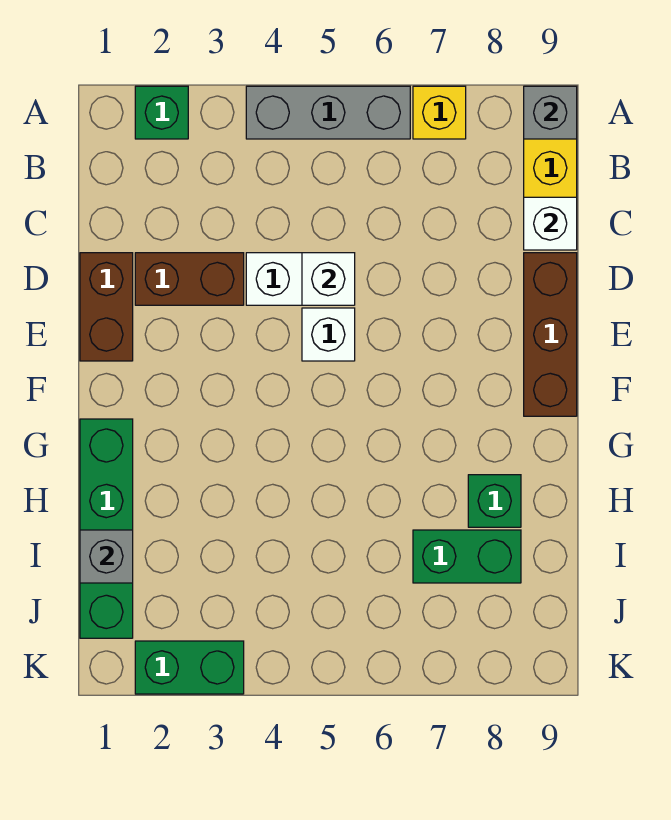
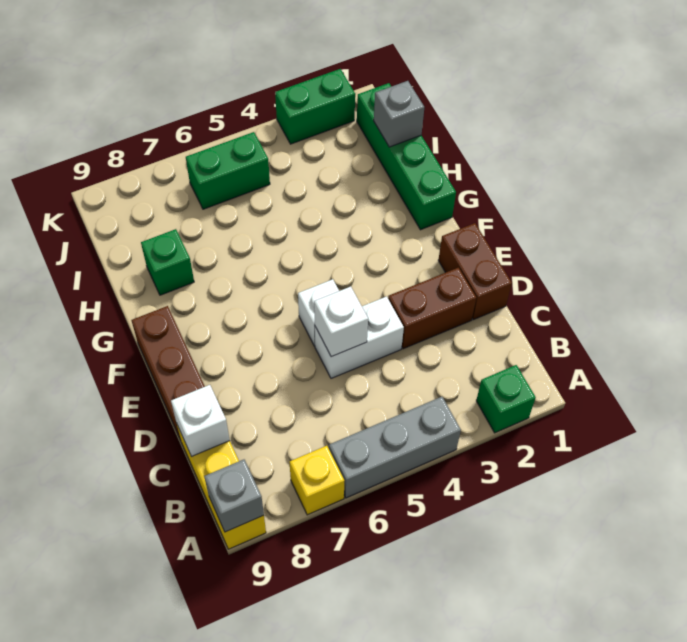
green 1x2 brick [413,530,521,583] -> green 1x2 brick moved to [186,132,270,209]

